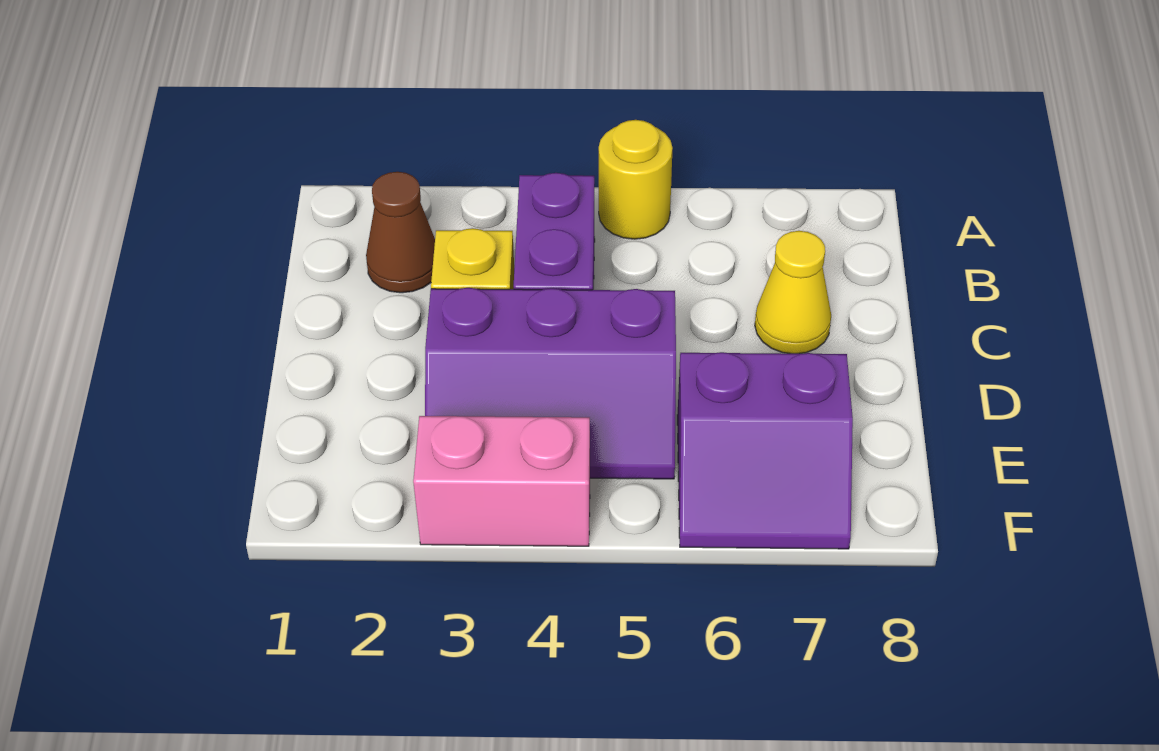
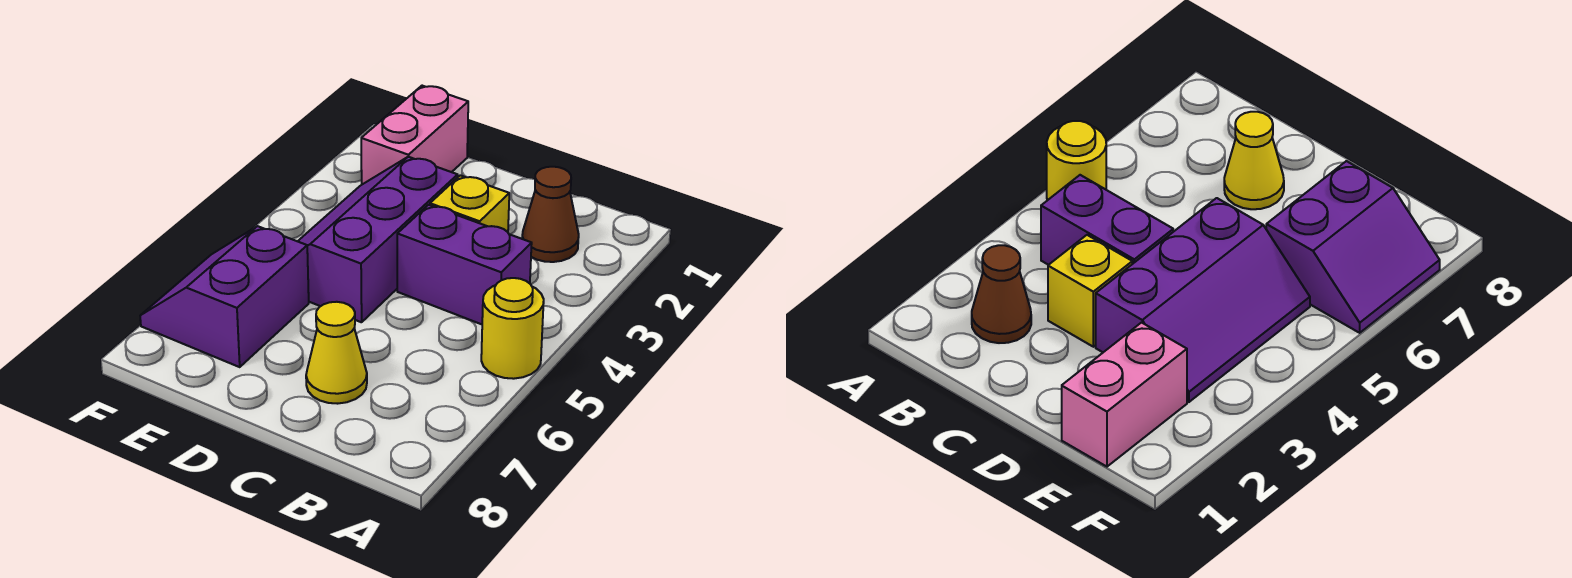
pink 1x2 brick [413,416,590,546] -> pink 1x2 brick moved to [361,86,468,184]

